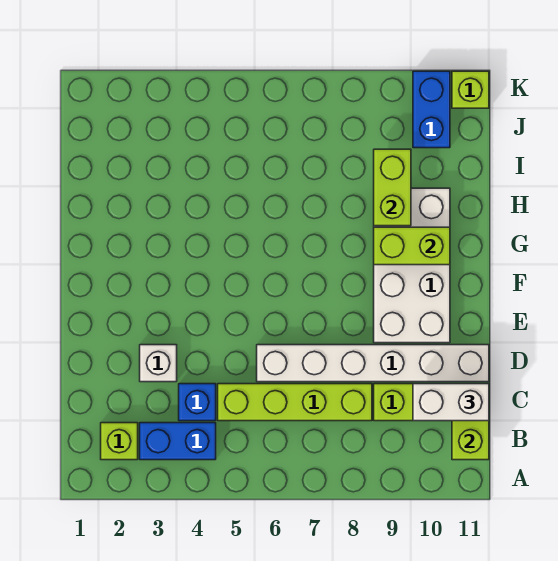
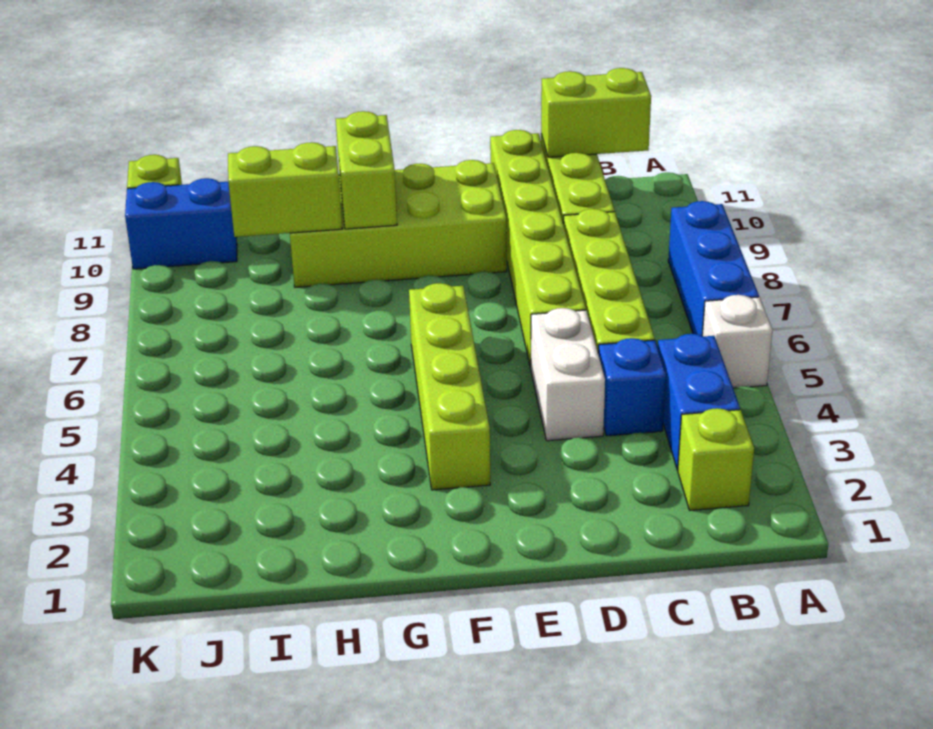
none -> blue 1x3 brick [668,201,759,335]
white 1x2 brick [413,384,489,421] -> white 1x2 brick moved to [531,308,605,441]
white 1x1 brick [140,345,177,382] -> white 1x1 brick moved to [702,295,772,388]
white 1x6 brick [257,345,489,382] -> lime 1x6 brick [490,130,586,368]
white 2x4 brick [374,188,450,343] -> lime 2x4 brick [290,160,507,287]
none -> lime 1x4 brick [409,283,490,490]

